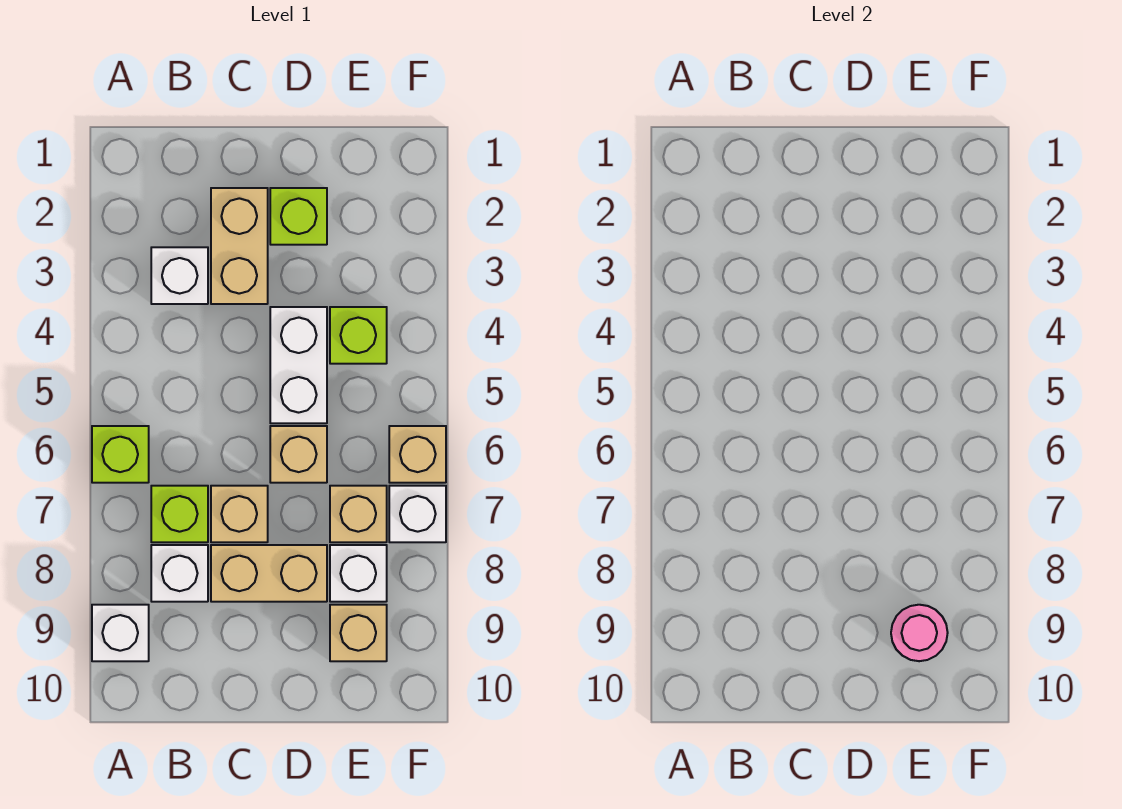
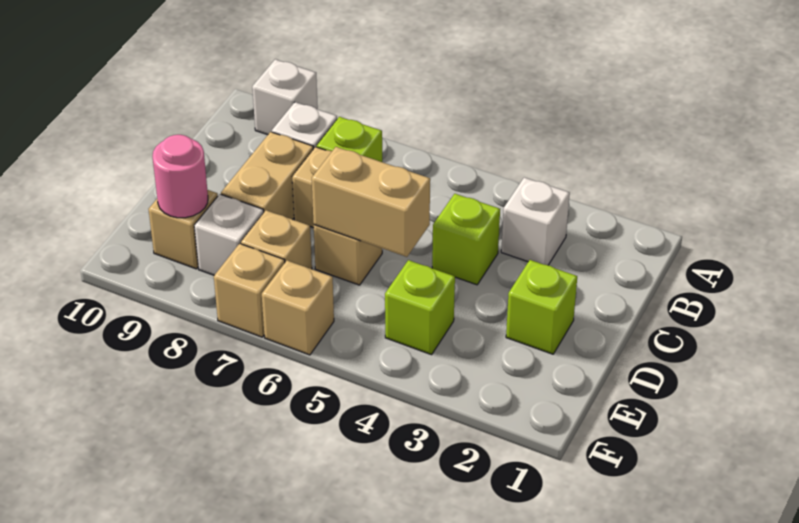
lime 1x1 brick [92,426,149,483] -> lime 1x1 brick moved to [432,194,500,285]
tan 1x2 brick [211,188,268,304] -> tan 1x2 brick moved to [312,147,430,257]
white 1x2 brick [270,307,327,423] -> none
white 1x1 brick [389,486,446,542] -> tan 1x1 brick [214,244,285,337]

